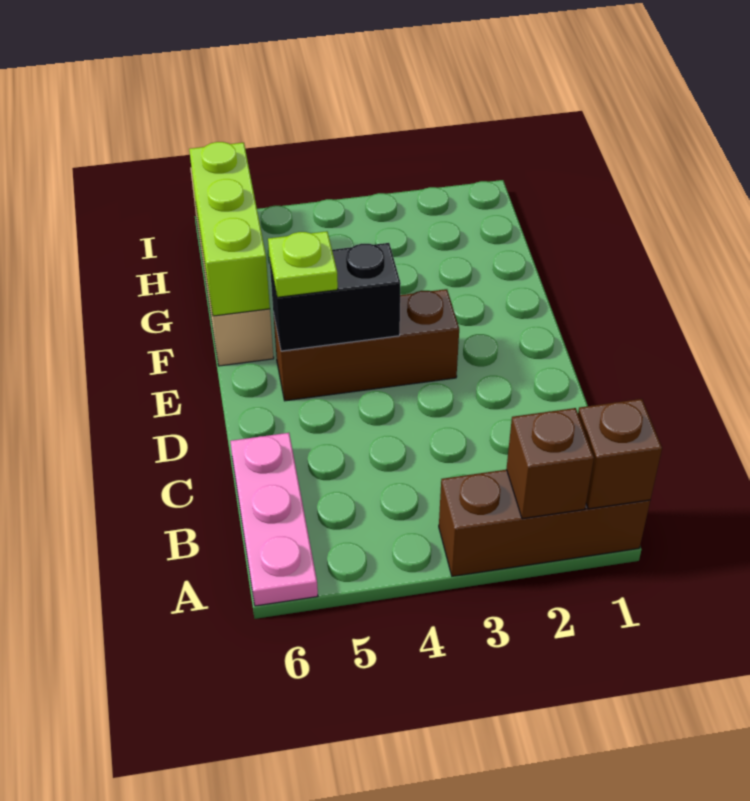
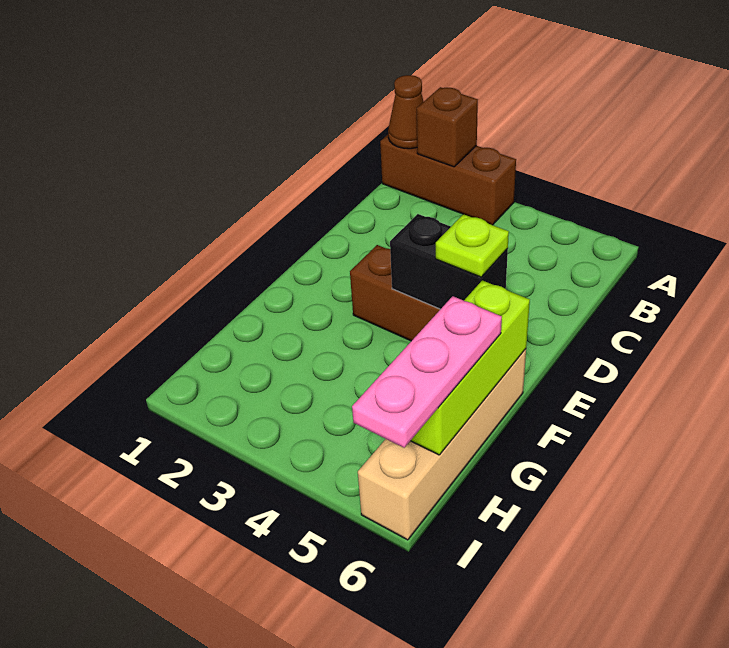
brown 1x1 brick [578,399,662,509] -> brown 1x1 cone [388,75,424,149]
pink 1x3 plate [230,433,318,606] -> pink 1x3 plate moved to [352,296,502,448]

